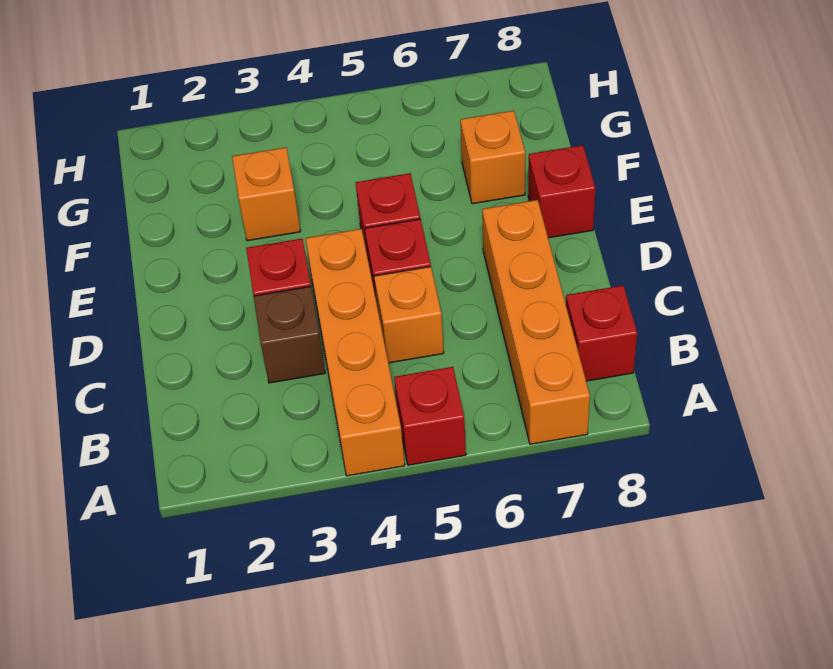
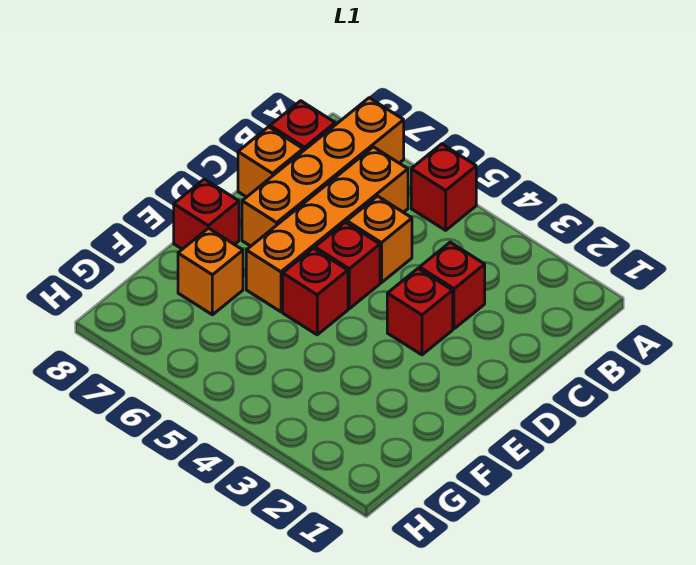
orange 1x4 brick [306,229,405,476] -> orange 1x4 brick moved to [246,147,408,312]
brown 1x1 brick [254,287,325,383] -> red 1x1 brick [420,242,485,329]
orange 1x1 brick [232,147,301,241] -> orange 1x1 brick moved to [238,127,303,197]

